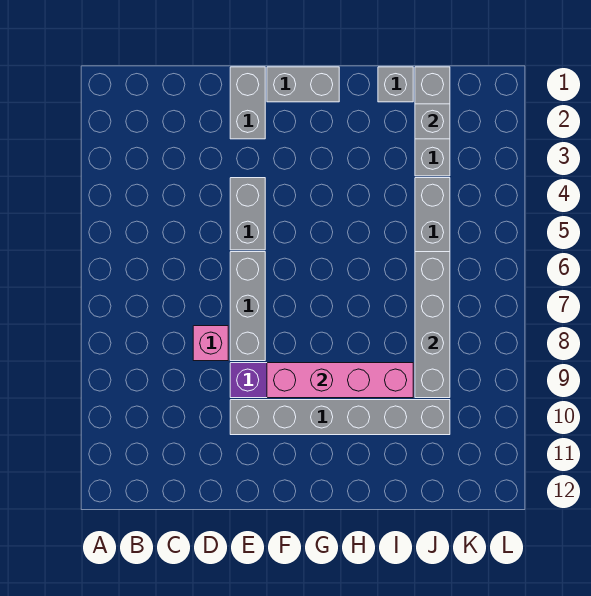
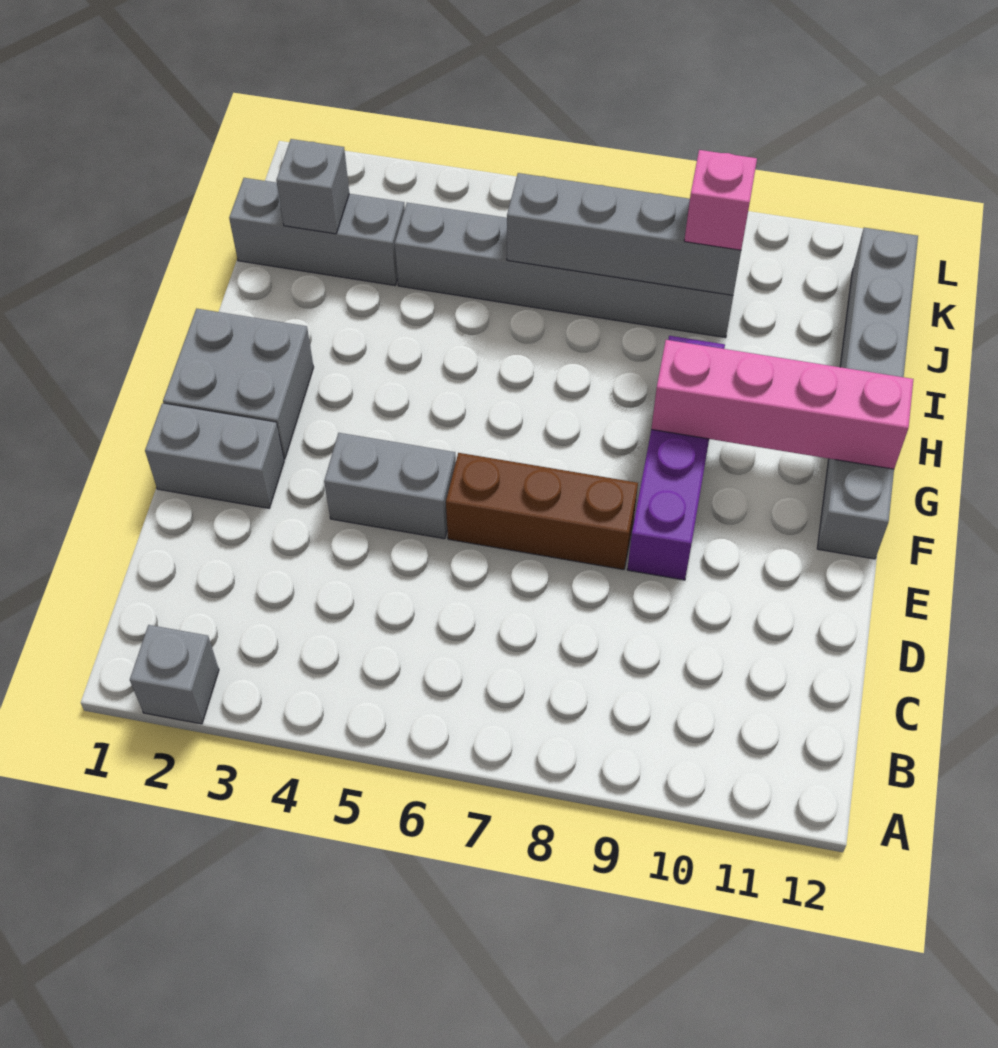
pink 1x1 brick [193,326,228,361] -> pink 1x1 brick moved to [684,150,757,250]
grey 1x3 brick [230,252,265,361] -> brown 1x3 brick [446,453,638,570]
grey 1x6 brick [230,400,450,435] -> grey 1x6 brick moved to [817,228,918,559]
grey 1x2 brick [267,67,339,102] -> grey 2x2 brick [163,309,314,459]
pink 1x4 brick [267,363,413,398] -> pink 1x4 brick turned to [651,340,913,469]
grey 1x1 brick [378,67,413,102] -> grey 1x1 brick moved to [130,625,219,724]

